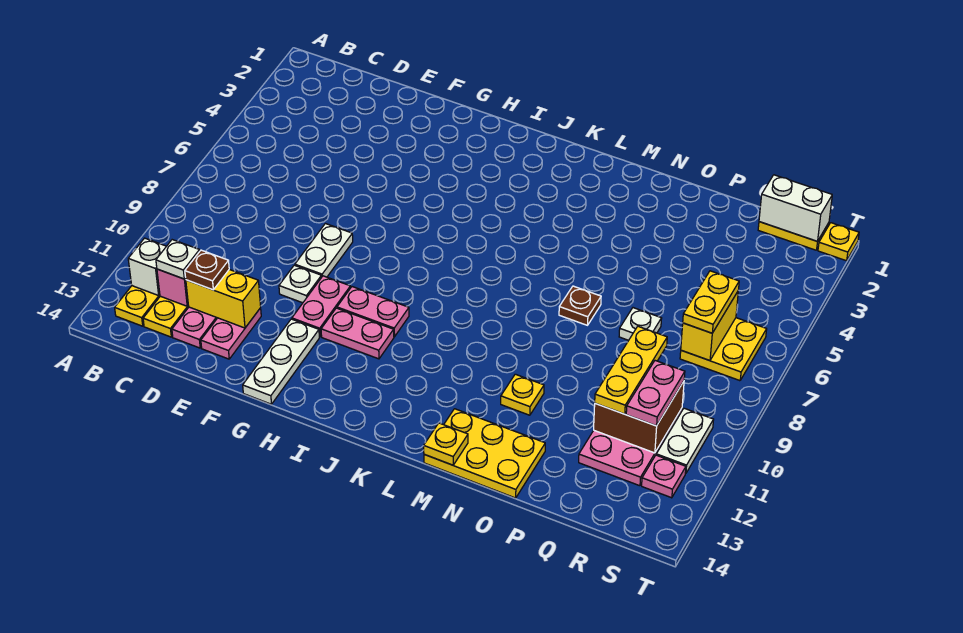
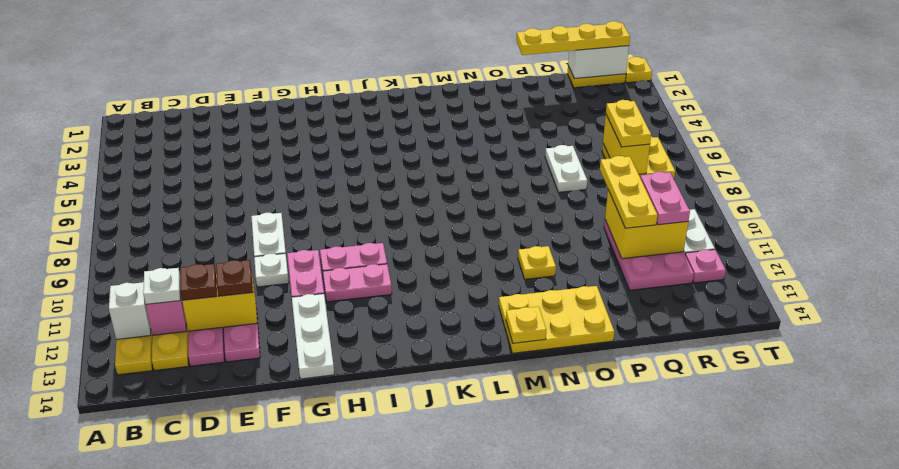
brown 1x1 plate [559,286,601,325] -> brown 1x1 plate moved to [216,260,253,296]
none -> yellow 1x4 plate [517,21,630,55]
white 1x1 plate [619,308,662,340] -> white 1x2 plate [545,145,587,192]
brown 2x2 brick [594,381,684,453] -> yellow 2x2 brick [605,190,688,259]

